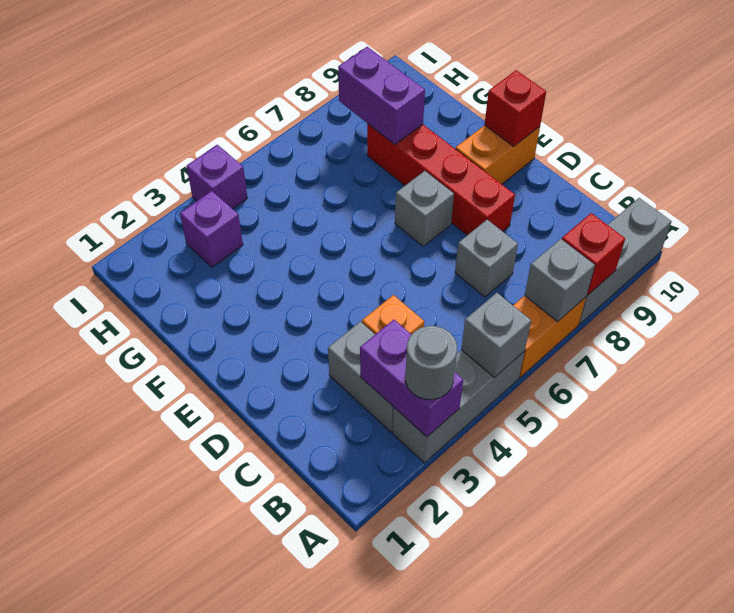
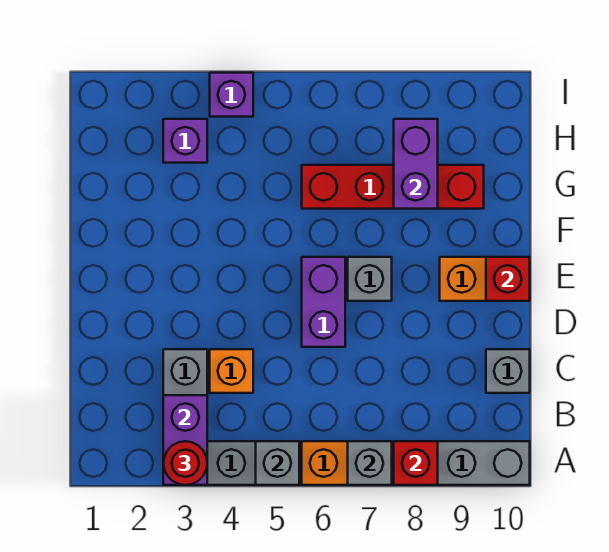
grey 1x1 round brick [405,326,457,400] -> red 1x1 round brick [163,441,207,485]
grey 1x1 brick [455,220,518,297] -> grey 1x1 brick moved to [486,349,530,393]
none -> purple 1x2 brick [302,257,345,347]
red 1x4 brick [367,124,515,235] -> red 1x4 brick turned to [302,165,484,209]

